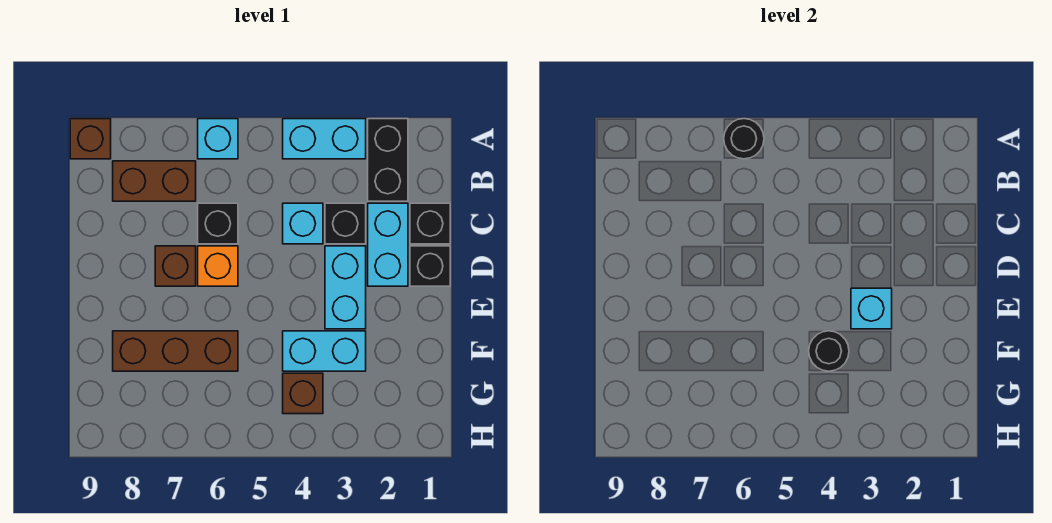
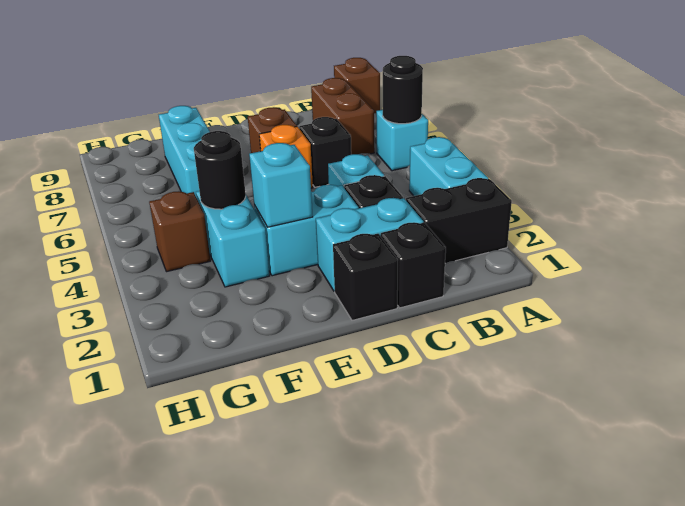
brown 1x3 brick [113,331,238,371] -> cyan 1x3 brick [159,106,210,198]

